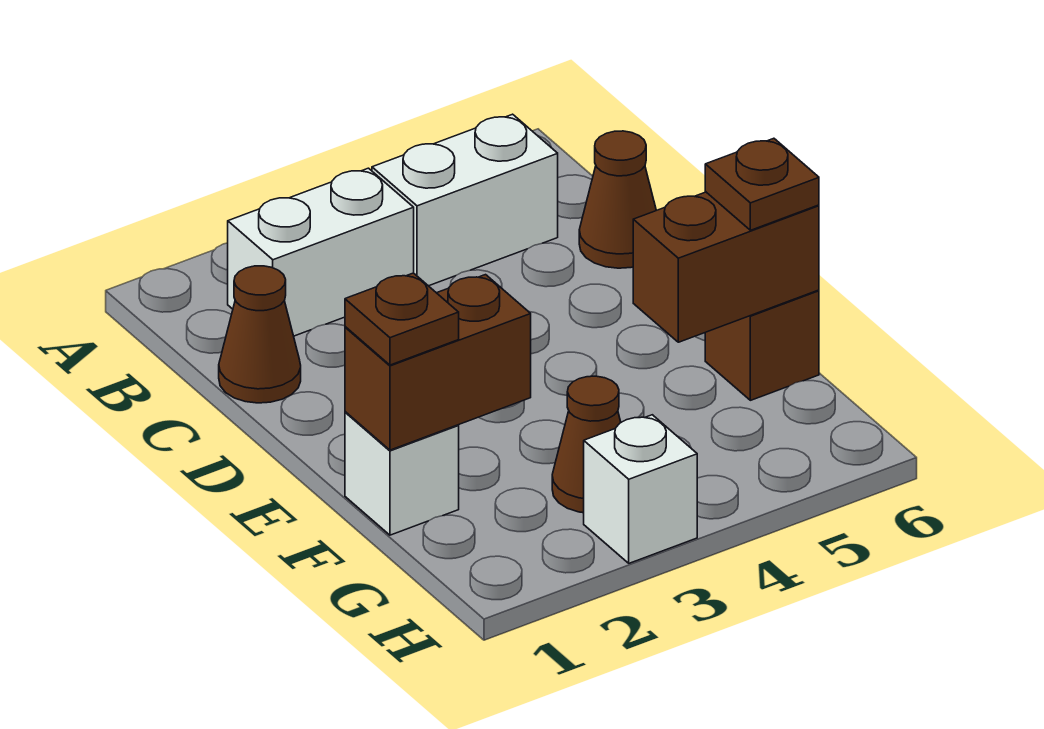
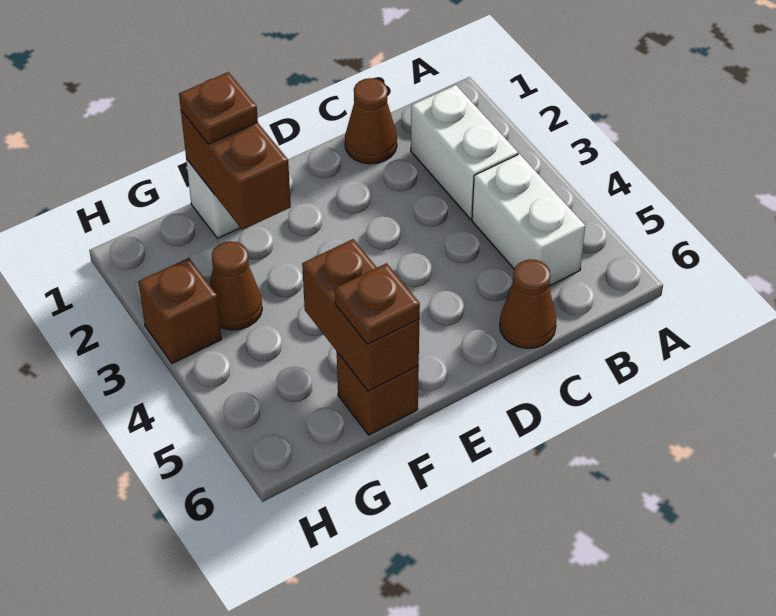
white 1x1 brick [584,415,697,563] -> brown 1x1 brick [139,258,222,363]

